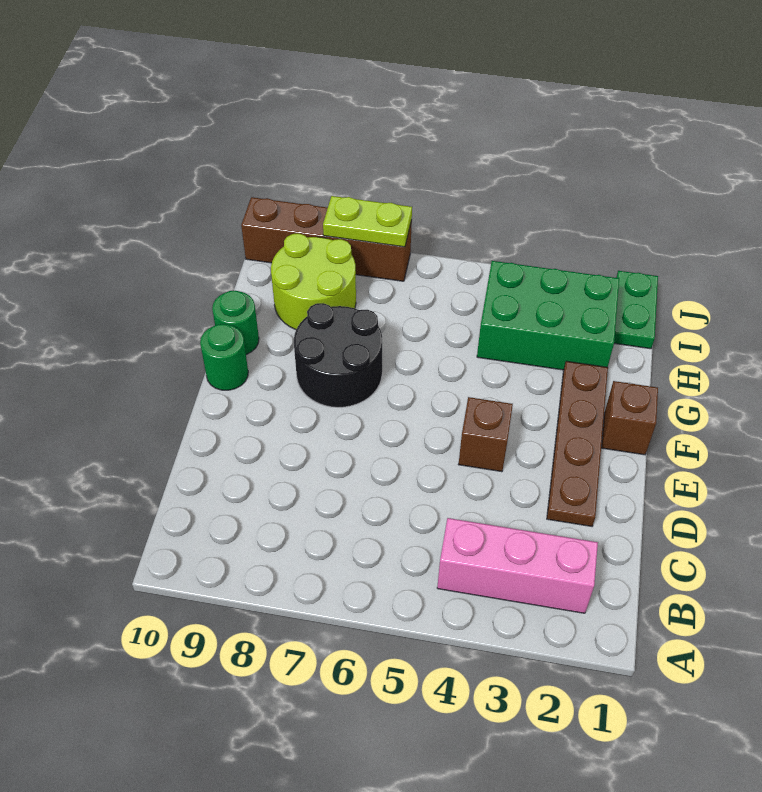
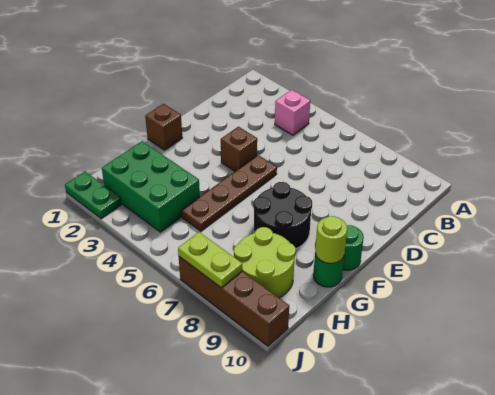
pink 1x3 brick [437,518,598,613] -> pink 1x1 brick [275,90,310,135]
brown 1x4 plate [547,361,608,526] -> brown 1x4 plate moved to [182,155,277,231]
none -> lime 1x1 round brick [315,216,347,263]
green 1x2 plate [614,271,658,349] -> green 1x2 plate turned to [65,172,121,219]

